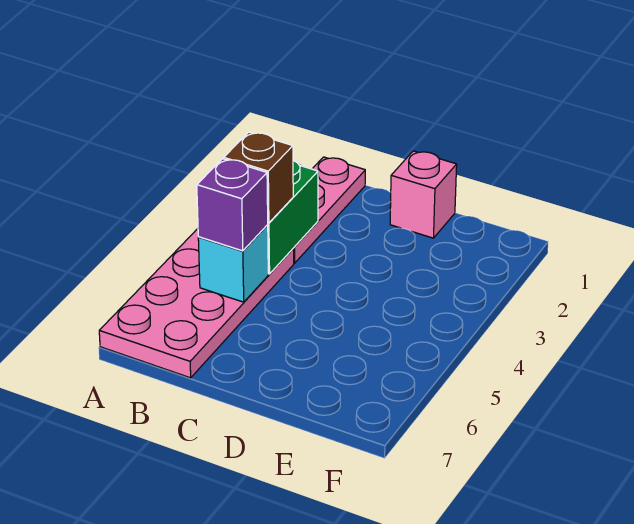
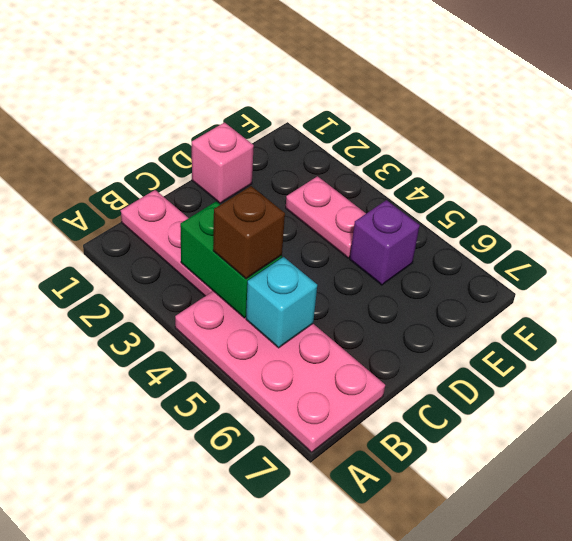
purple 1x1 brick [197,159,268,251] -> purple 1x1 brick moved to [350,200,420,285]
none -> pink 1x2 plate [286,176,366,258]

